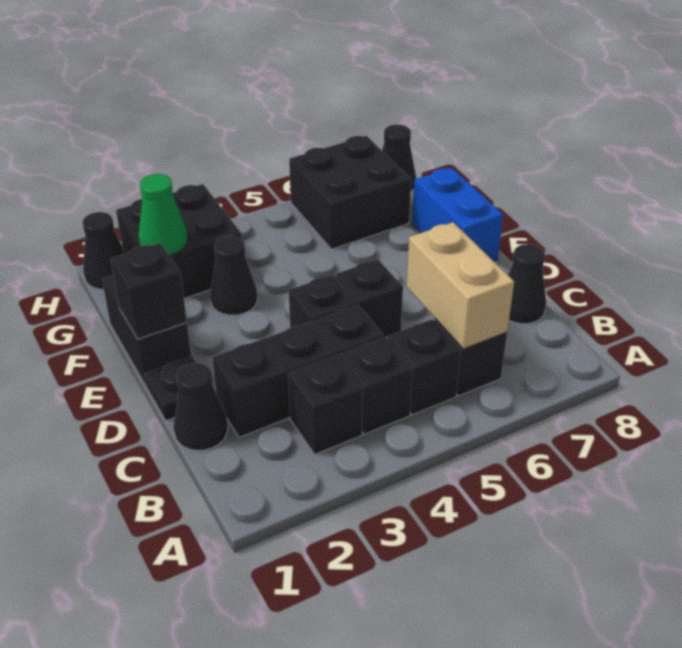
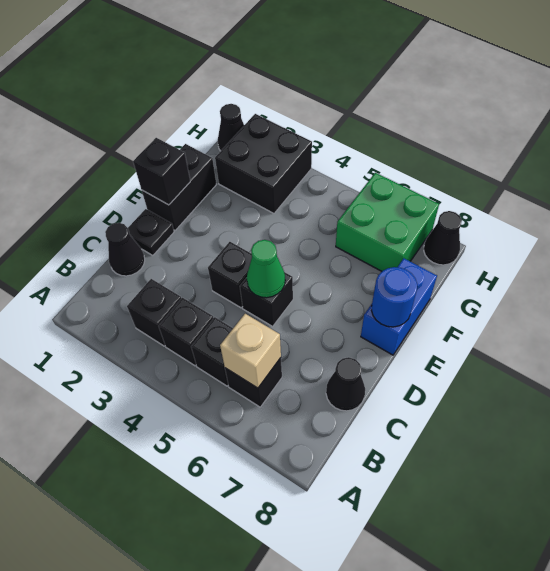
tan 1x2 brick [407,222,514,349] -> tan 1x1 brick [220,314,281,388]
black 1x3 brick [212,305,384,437] -> none
none -> blue 1x1 round brick [371,267,417,327]
black 1x1 cone [210,236,257,315] -> none
green 1x1 cone [138,174,188,255] -> green 1x1 cone moved to [247,240,285,298]
black 2x2 brick [289,136,411,249] -> green 2x2 brick [336,173,439,271]

